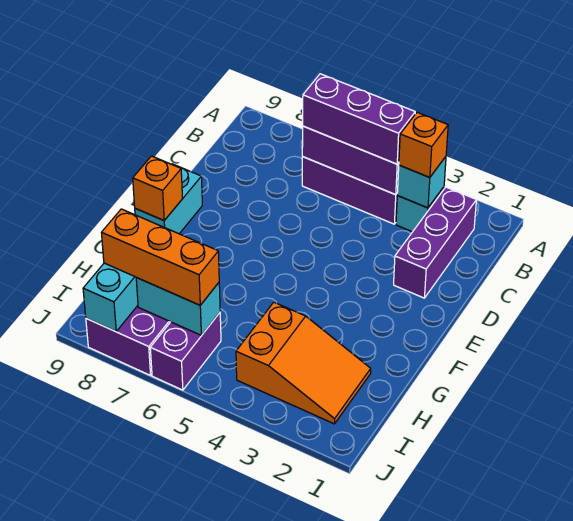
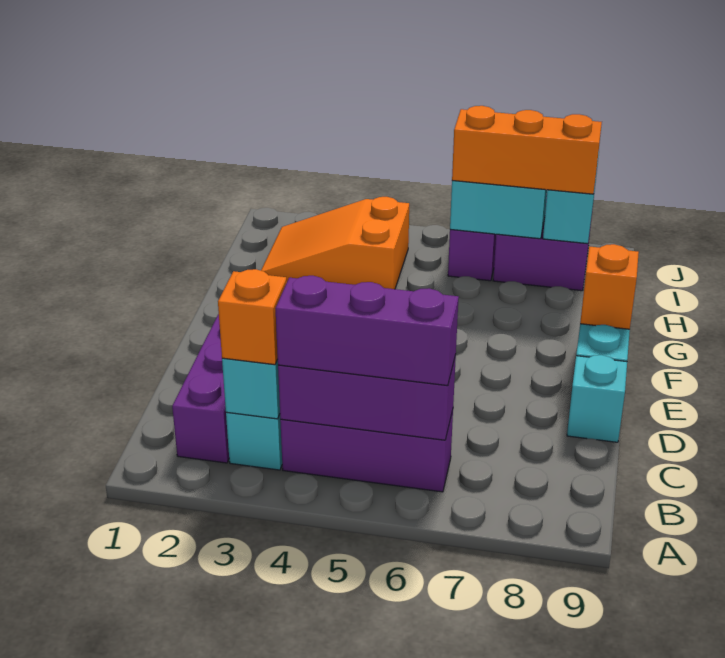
none -> cyan 1x1 brick [567,355,627,442]

